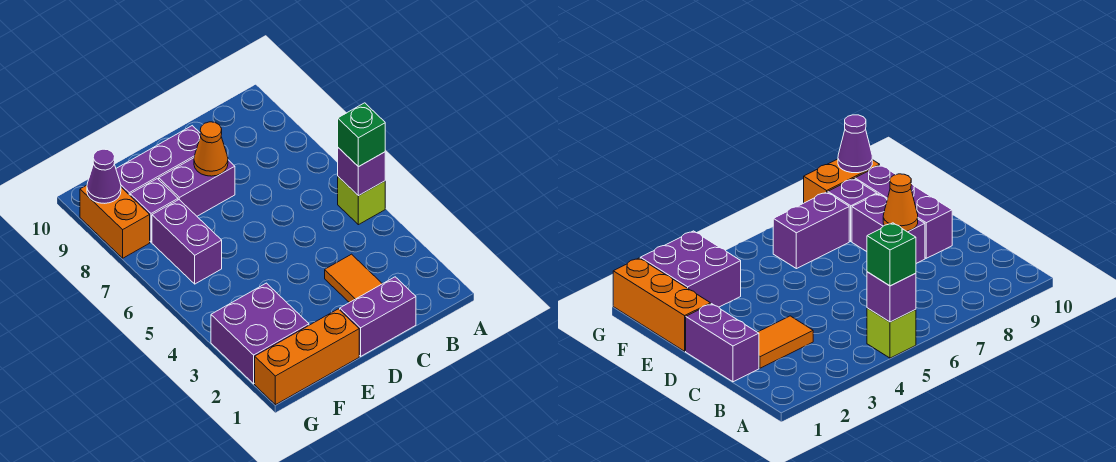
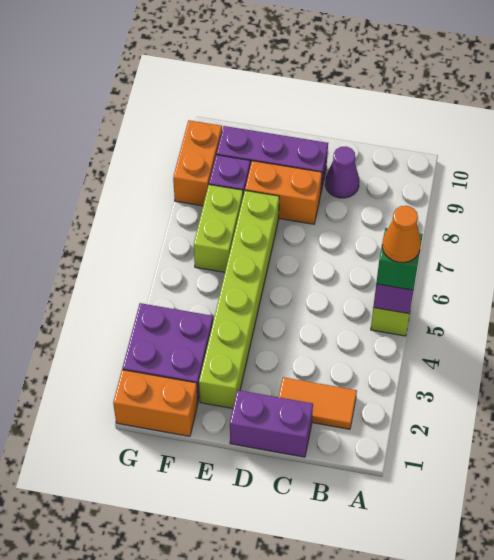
orange 1x2 tile [325,254,382,303] -> orange 1x2 tile turned to [279,377,357,429]
purple 1x2 brick [159,158,235,216] -> orange 1x2 brick [245,161,322,224]
orange 1x1 cone [194,122,228,176] -> orange 1x1 cone moved to [382,206,421,263]
orange 1x3 brick [255,309,359,405] -> orange 1x2 brick [113,370,198,436]
none -> lime 1x6 brick [199,191,279,408]
purple 1x2 brick [152,200,222,284] -> lime 1x2 brick [194,185,243,272]
purple 1x1 cone [87,149,121,203] -> purple 1x1 cone moved to [325,147,359,198]

